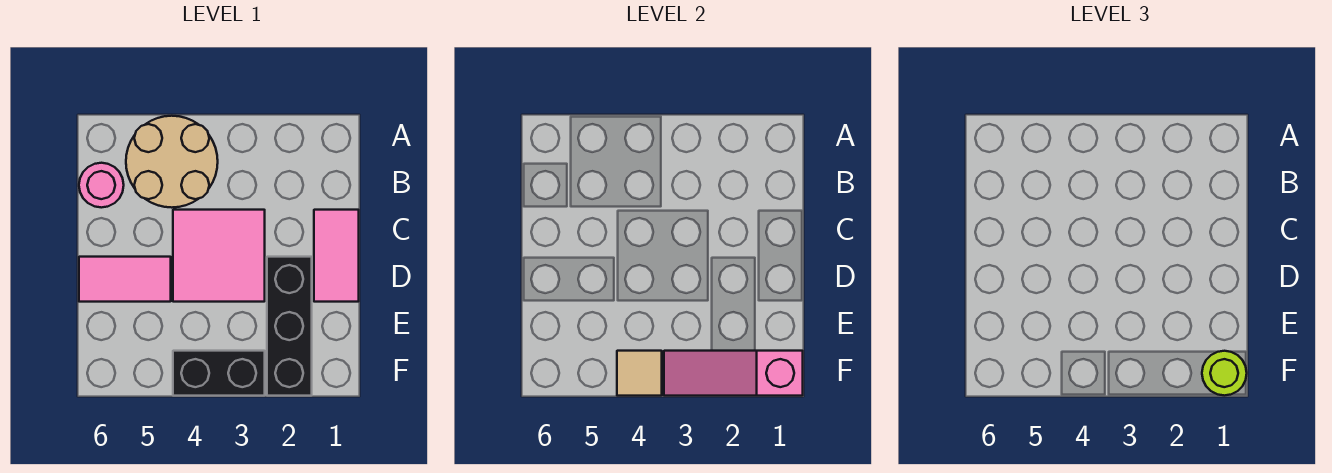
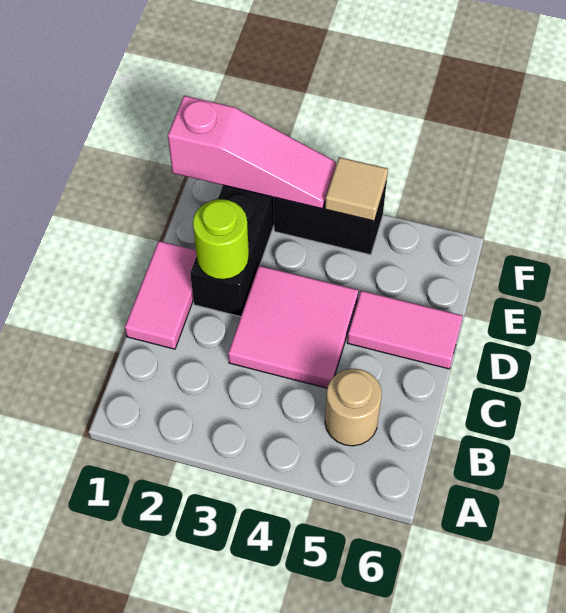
tan 2x2 round brick [126,116,218,208] -> tan 1x1 round brick [325,369,382,446]
pink 1x1 round brick [79,163,124,208] -> none
lime 1x1 round brick [1202,351,1247,396] -> lime 1x1 round brick moved to [193,199,249,280]

